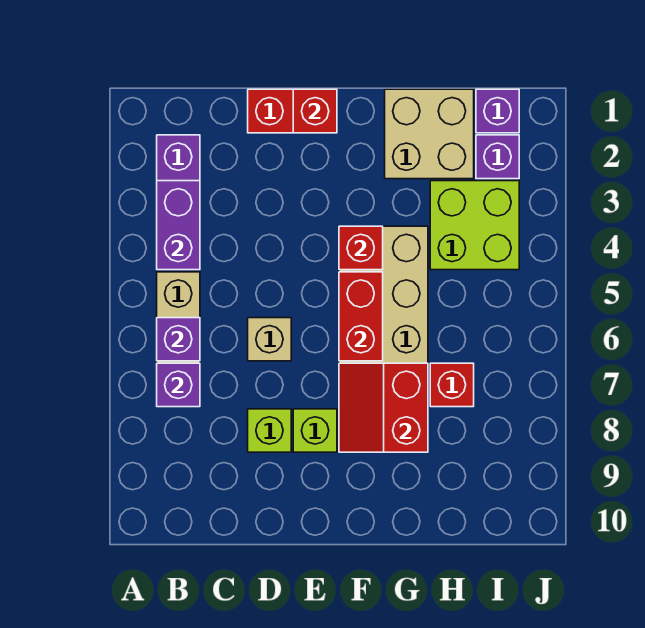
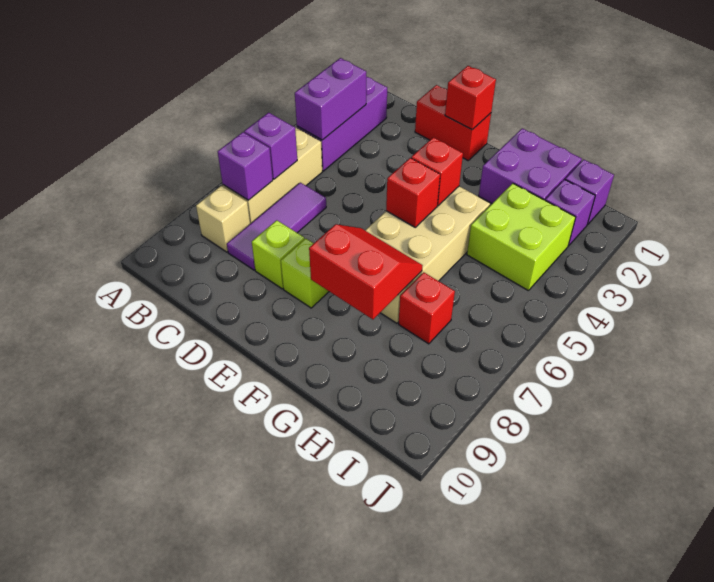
none -> purple 1x3 tile [227,183,326,270]
tan 1x1 brick [248,318,291,361] -> tan 1x1 brick moved to [196,186,250,252]
red 1x2 brick [339,272,383,361] -> red 1x1 brick [386,158,440,227]
red 2x2 slope [339,363,428,452] -> red 2x2 slope turned to [309,224,423,319]
tan 2x2 brick [385,89,474,179] -> purple 2x2 brick [479,128,582,203]

